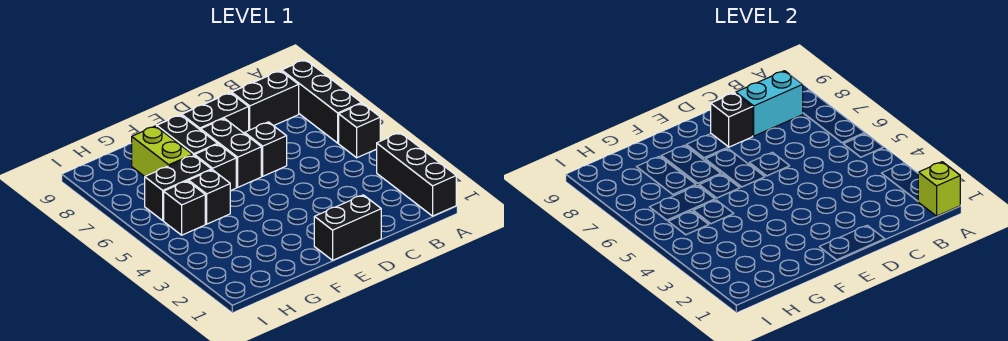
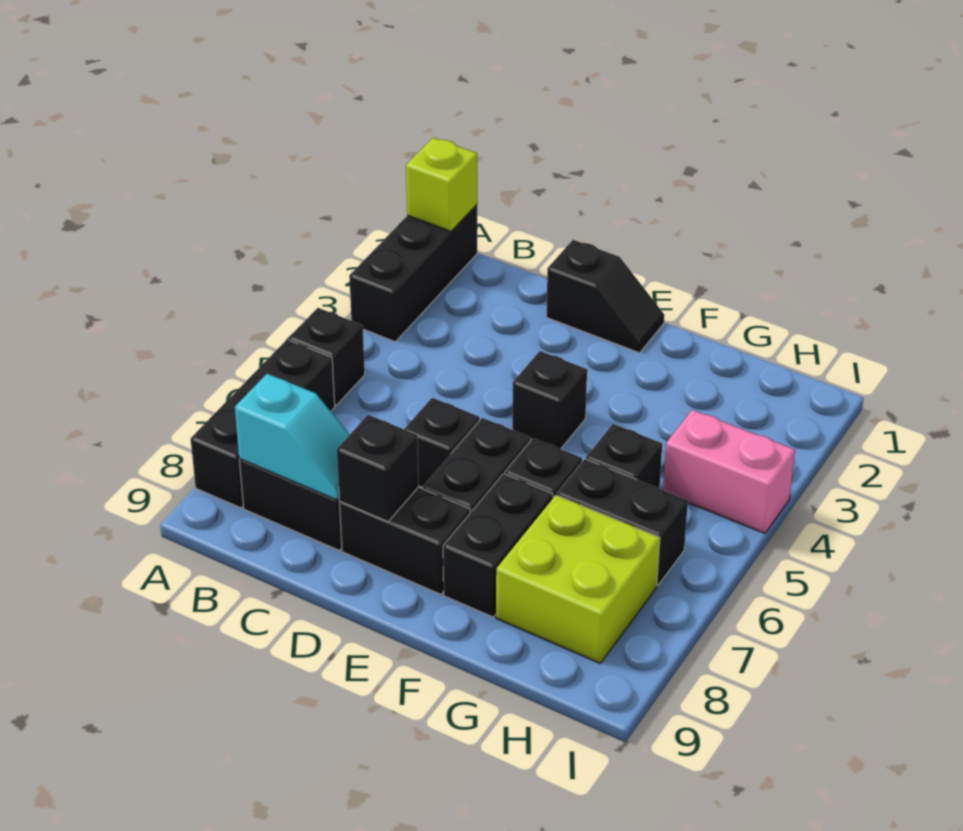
cyan 1x2 brick [736,71,803,136] -> cyan 1x2 slope [235,374,350,500]
black 1x2 brick [314,195,381,260] -> black 1x2 slope [546,240,664,353]
lime 1x2 brick [132,126,193,177] -> lime 2x2 brick [496,495,660,663]
none -> pink 1x2 brick [663,410,795,533]
black 1x1 brick [164,181,205,235] -> black 1x1 brick moved to [512,351,587,449]

